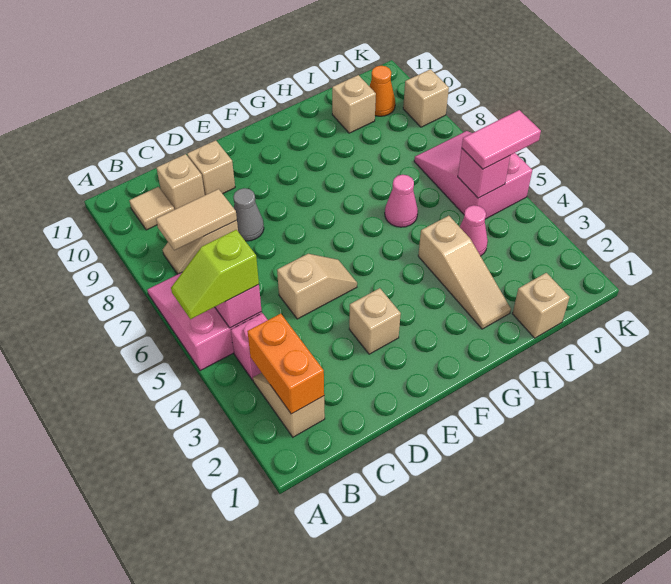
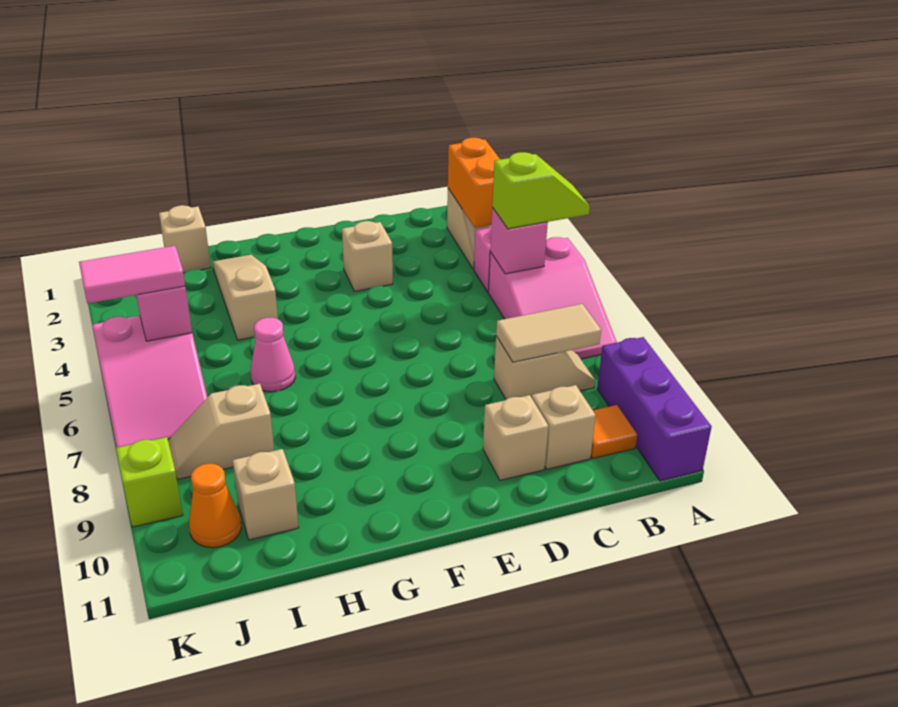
none -> purple 1x3 brick [597,337,712,481]
tan 1x1 tile [129,187,174,230] -> orange 1x1 tile [591,405,637,458]
tan 1x2 slope [277,254,357,319] -> tan 1x2 slope moved to [168,384,274,480]
grey 1x1 cone [233,188,264,241] -> none
pink 1x1 cone [460,205,488,256] -> none
tan 1x1 brick [403,69,449,127] -> lime 1x1 brick [116,437,183,527]

